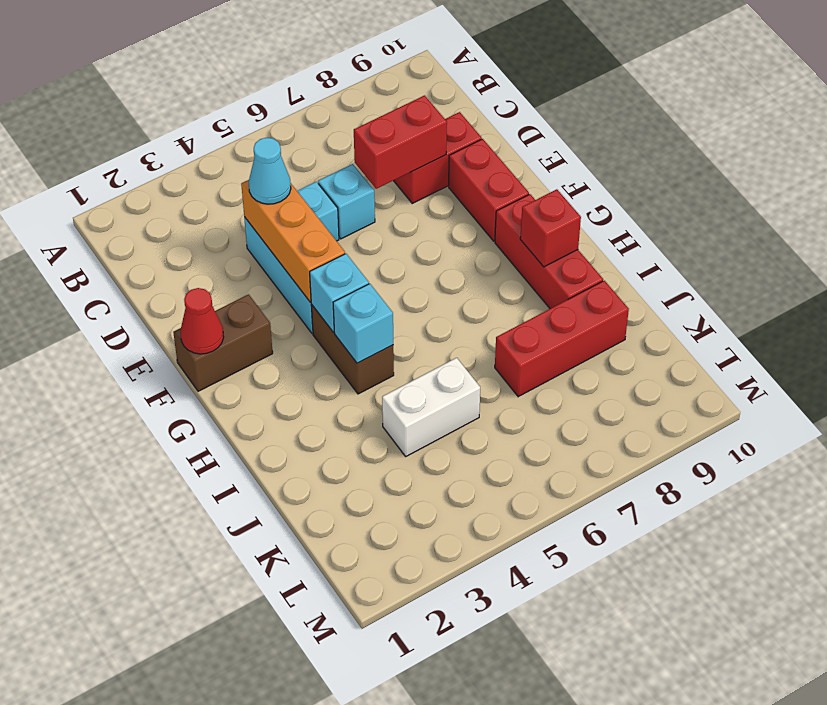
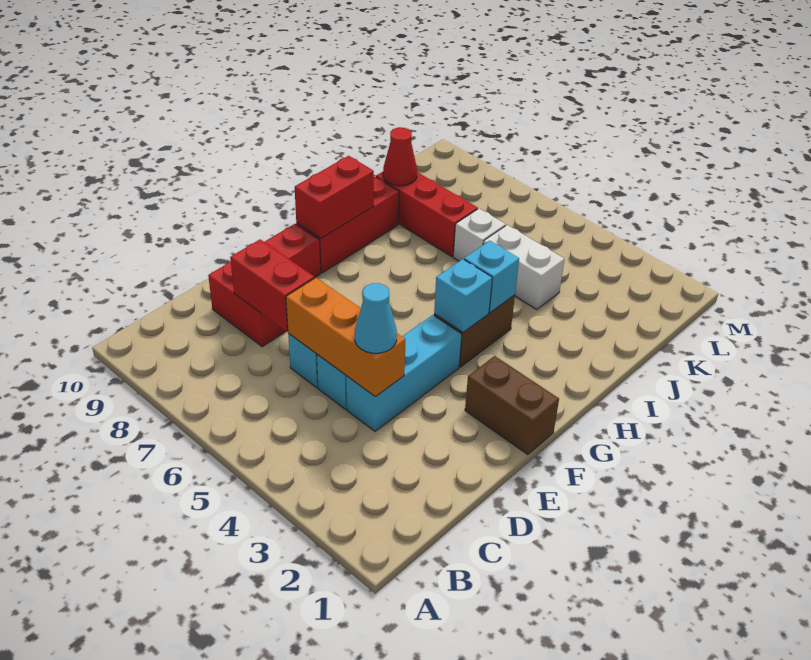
orange 1x3 brick [241,180,345,302] -> orange 1x3 brick turned to [286,278,406,396]
red 1x1 cone [180,288,224,354] -> red 1x1 cone moved to [383,127,417,186]
red 1x1 brick [520,189,581,267] -> red 1x2 brick [295,156,374,238]
none -> white 1x1 brick [453,209,506,261]

